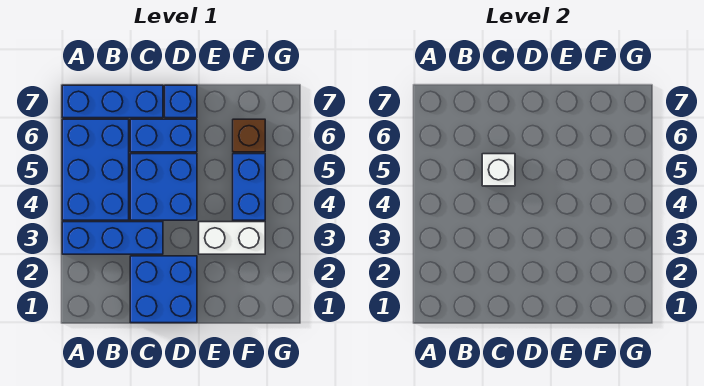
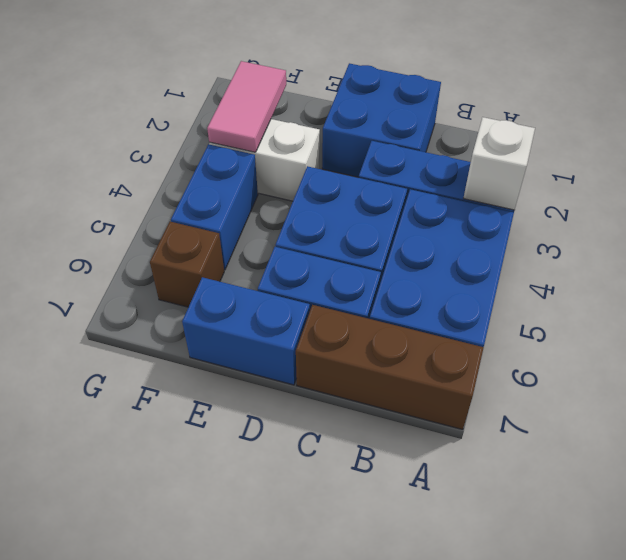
blue 1x3 brick [62,85,163,118] -> brown 1x3 brick [296,305,484,430]
white 1x1 brick [482,154,515,186] -> white 1x1 brick moved to [464,117,535,210]
blue 1x1 brick [165,85,197,118] -> blue 1x2 brick [182,277,310,385]
none -> pink 1x2 tile [207,61,286,152]

